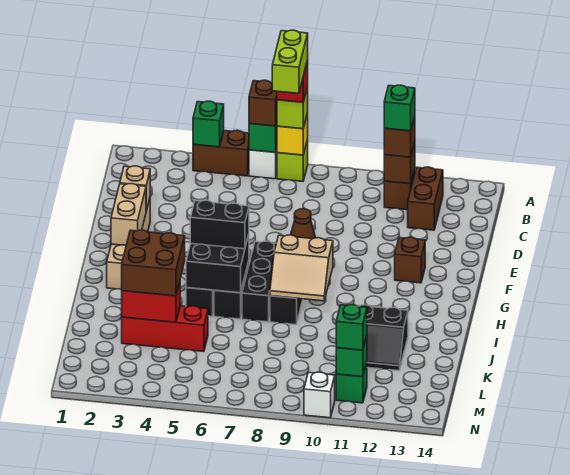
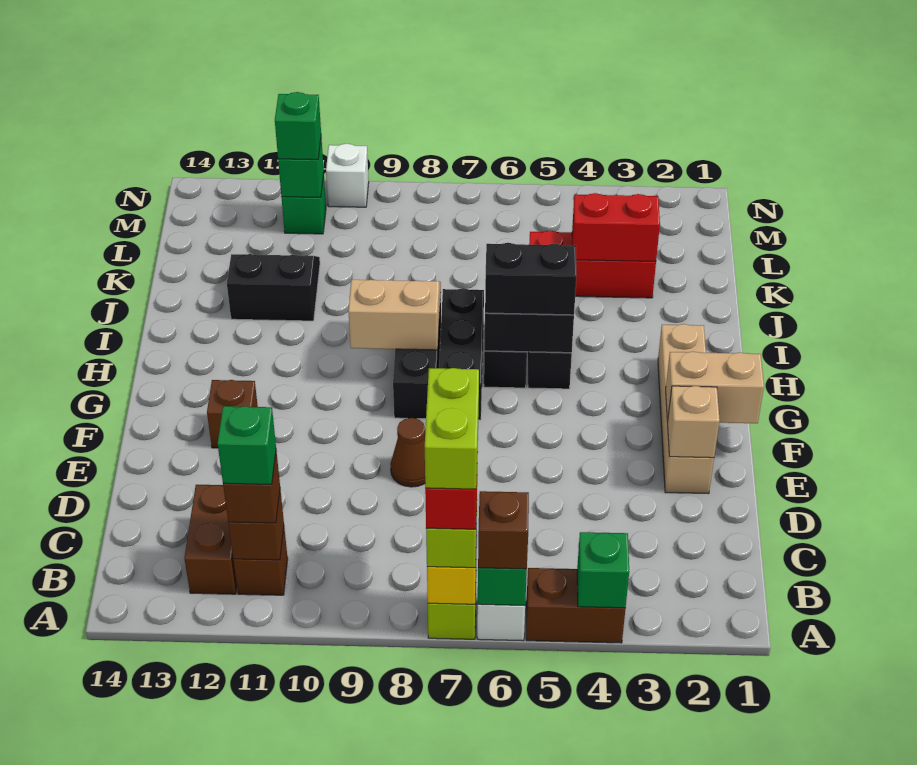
tan 1x2 brick [111,184,146,246] -> tan 1x2 brick turned to [666,351,764,423]
brown 2x2 brick [122,230,185,296] -> none

